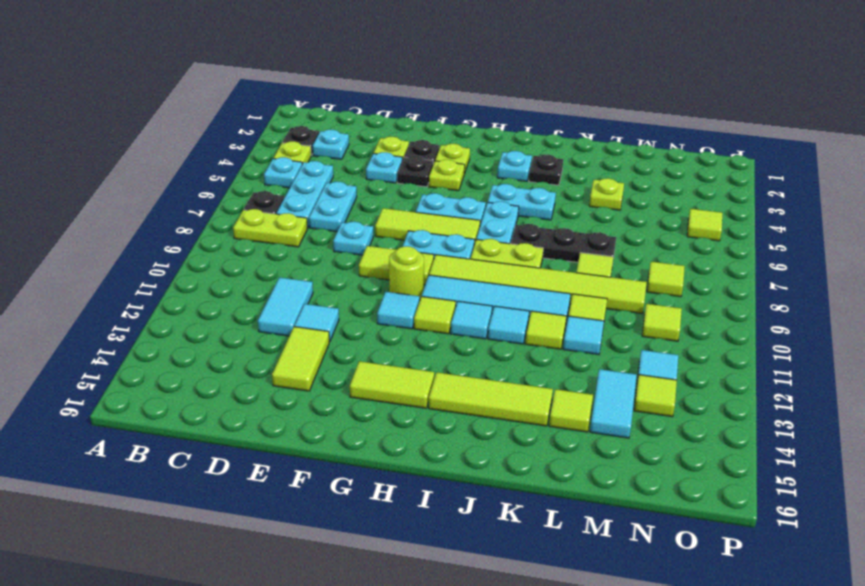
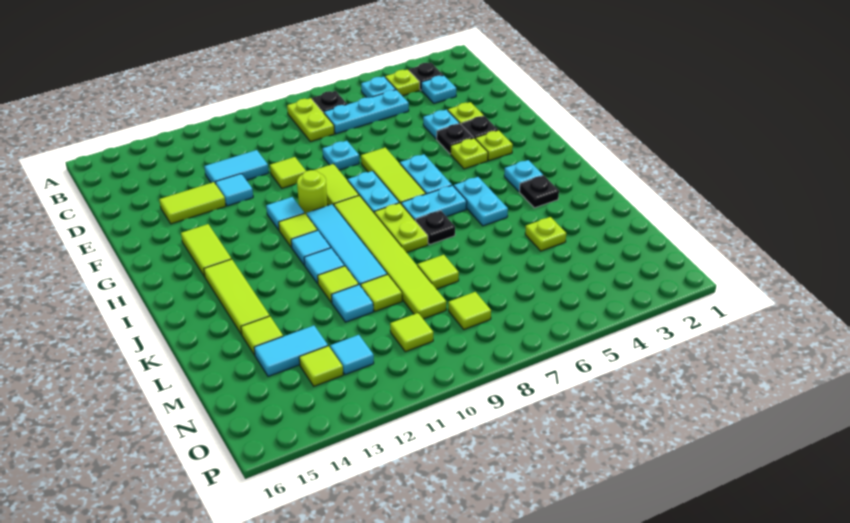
cyan 1x2 plate [309,182,357,232] -> none
black 1x3 plate [511,224,616,262] -> black 1x1 plate [416,211,455,245]
lime 1x1 tile [687,209,722,241] -> lime 1x1 tile moved to [270,157,306,188]

